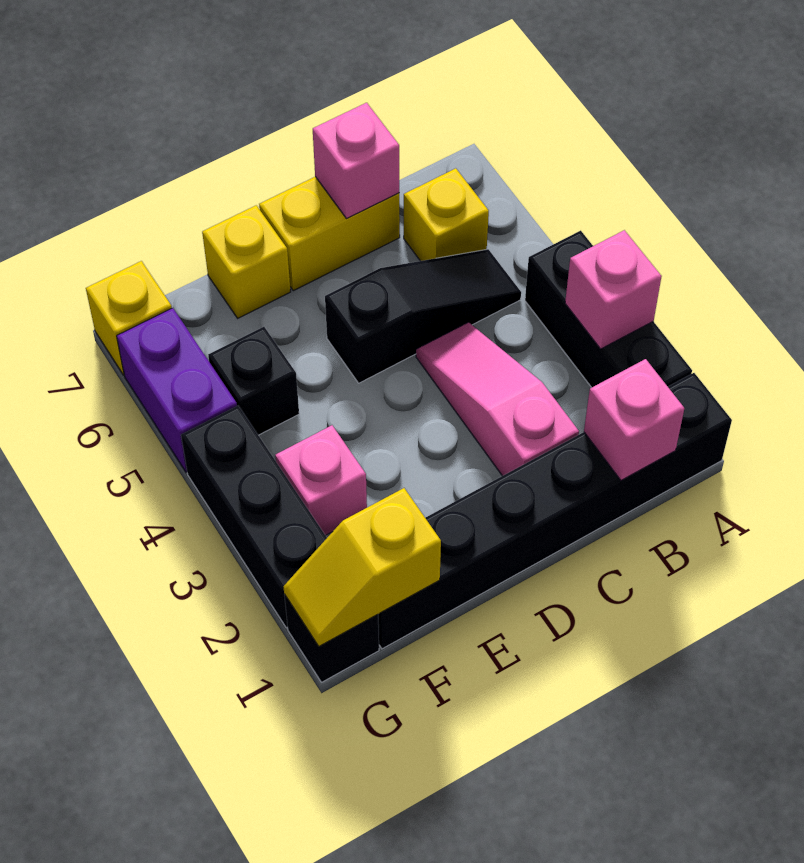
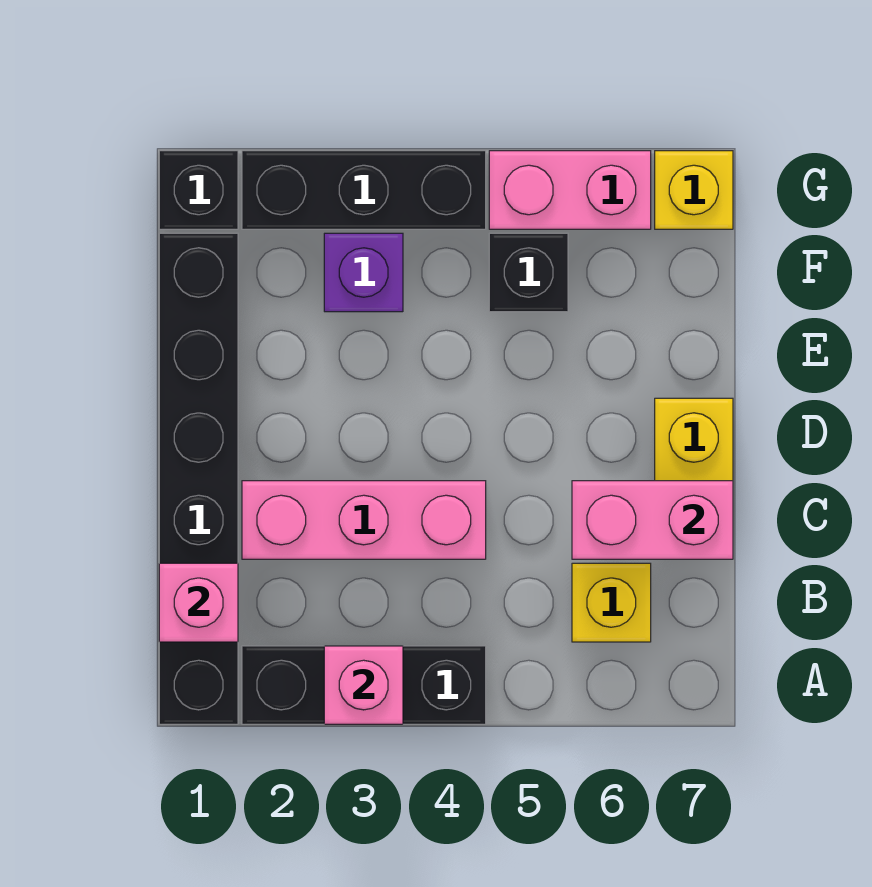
black 1x3 slope [325,249,521,383] -> none
pink 1x3 slope [416,322,579,476] -> pink 1x3 brick [242,481,486,559]
pink 1x1 brick [313,103,399,219] -> pink 1x2 brick [572,481,733,559]
yellow 1x1 brick [202,205,291,318] -> none
yellow 1x2 slope [284,488,441,646] -> none
pink 1x1 brick [275,425,367,535] -> purple 1x1 brick [324,233,403,312]
purple 1x2 brick [117,308,237,472] -> pink 1x2 brick [489,151,651,229]

